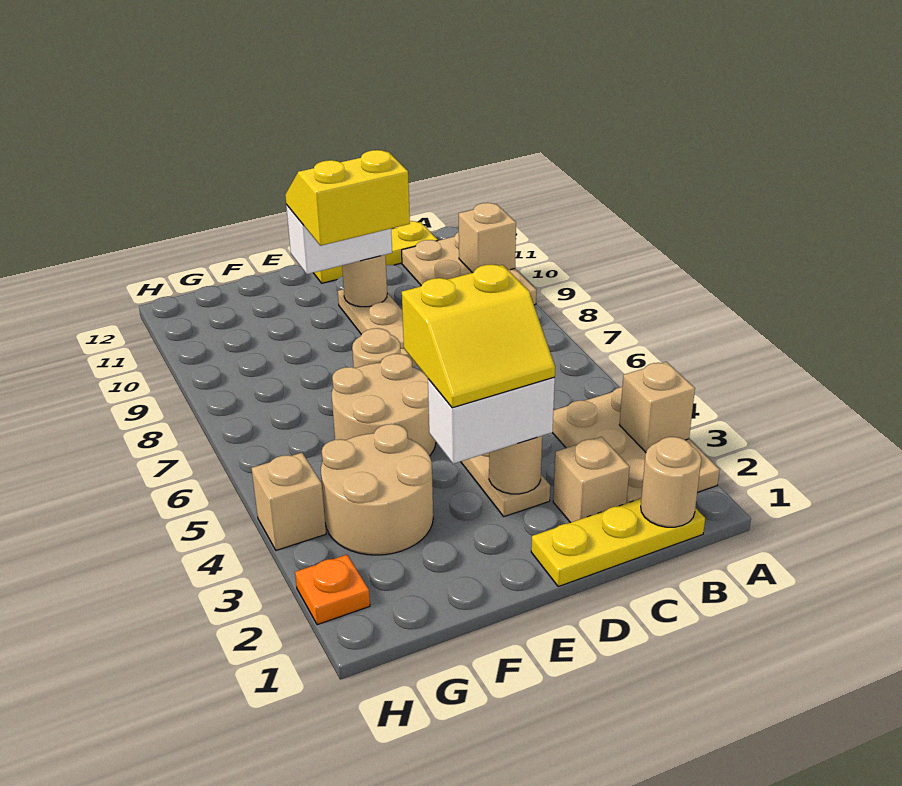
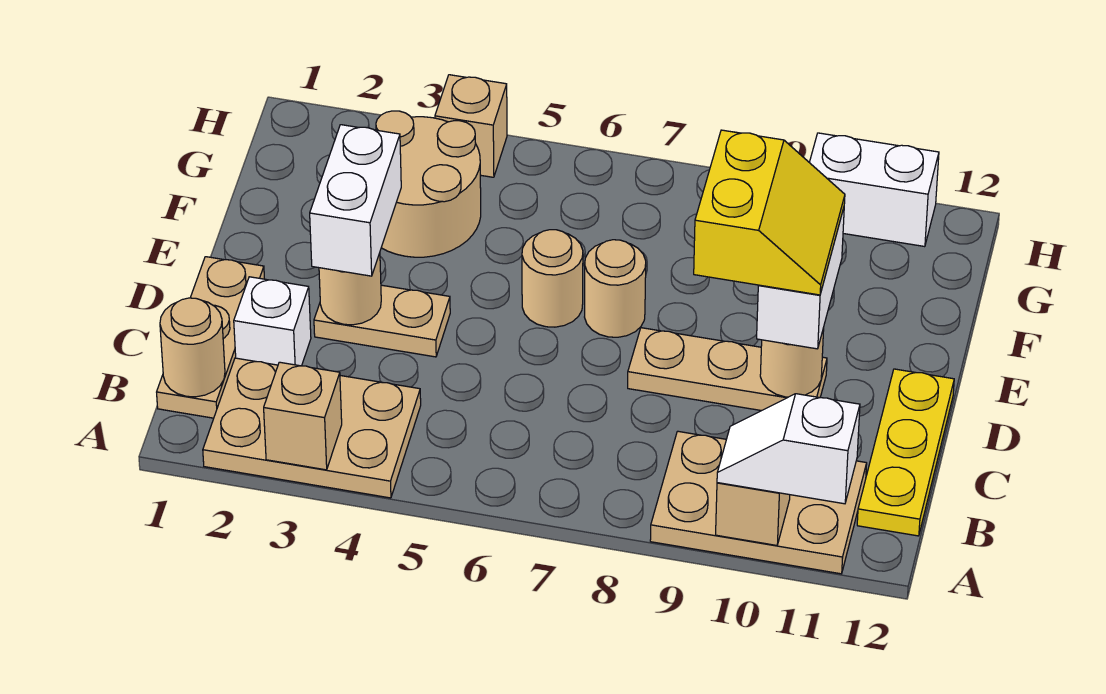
none -> white 1x2 slope [717,394,860,504]
yellow 1x3 plate [531,499,705,587] -> tan 1x3 plate [157,257,264,418]
tan 1x1 brick [553,437,630,523] -> white 1x1 brick [234,277,311,366]
yellow 2x2 slope [402,264,555,408] -> none
tan 2x2 round brick [332,354,436,456] -> tan 1x1 round brick [522,230,583,327]
orange 1x1 plate [295,555,370,625] -> none
none -> white 1x2 brick [809,133,939,247]

